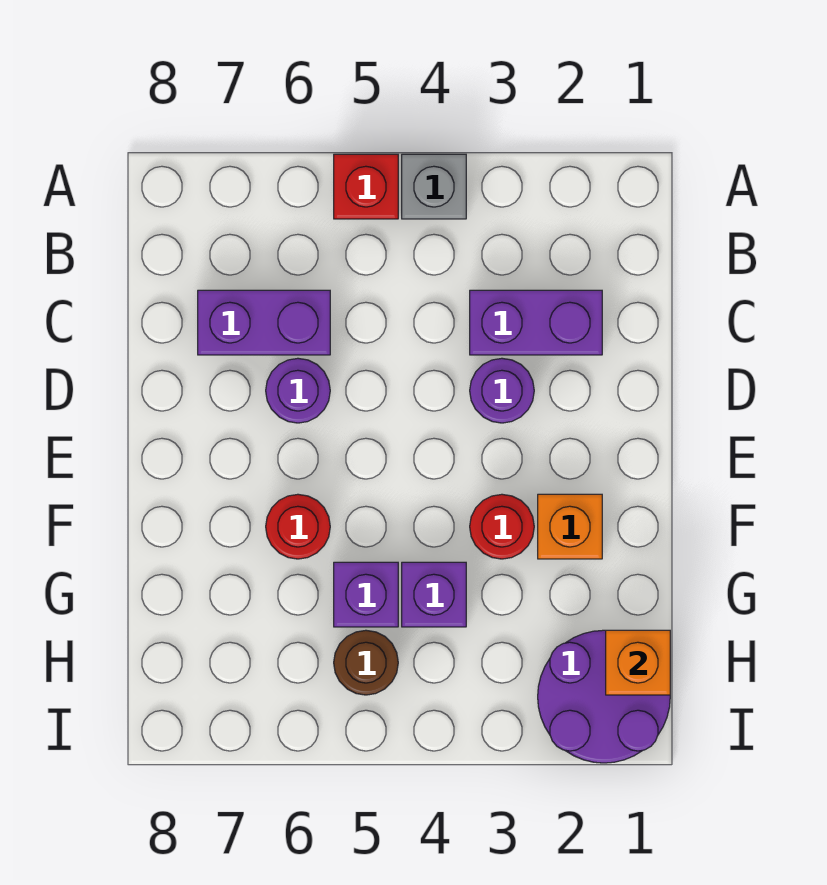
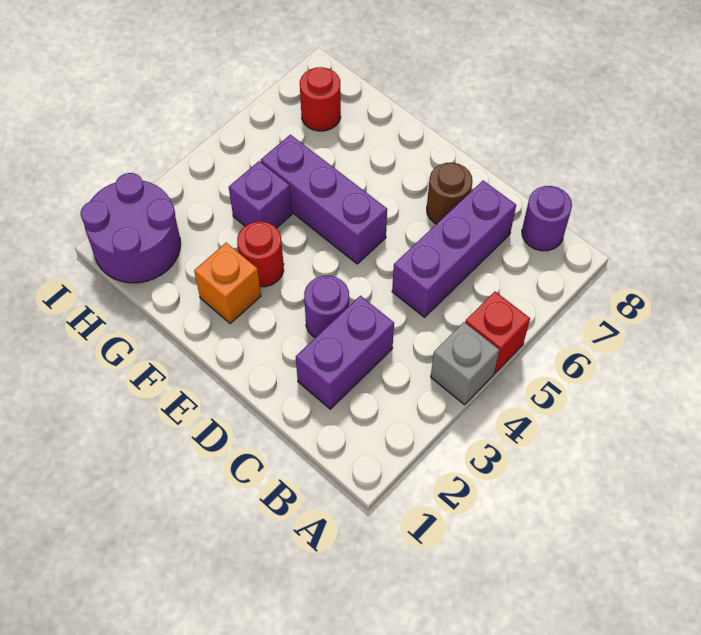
purple 1x2 brick [198,290,330,355] -> purple 1x3 brick [392,181,516,317]
purple 1x1 round brick [266,358,330,423] -> purple 1x1 round brick moved to [522,186,572,251]
red 1x1 round brick [266,494,330,559] -> red 1x1 round brick moved to [300,67,341,131]
purple 1x1 brick [334,562,398,627] -> purple 1x3 brick [261,135,387,264]
orange 1x1 brick [606,630,670,695] -> none
brown 1x1 round brick [334,630,398,695] -> brown 1x1 round brick moved to [427,163,472,224]

